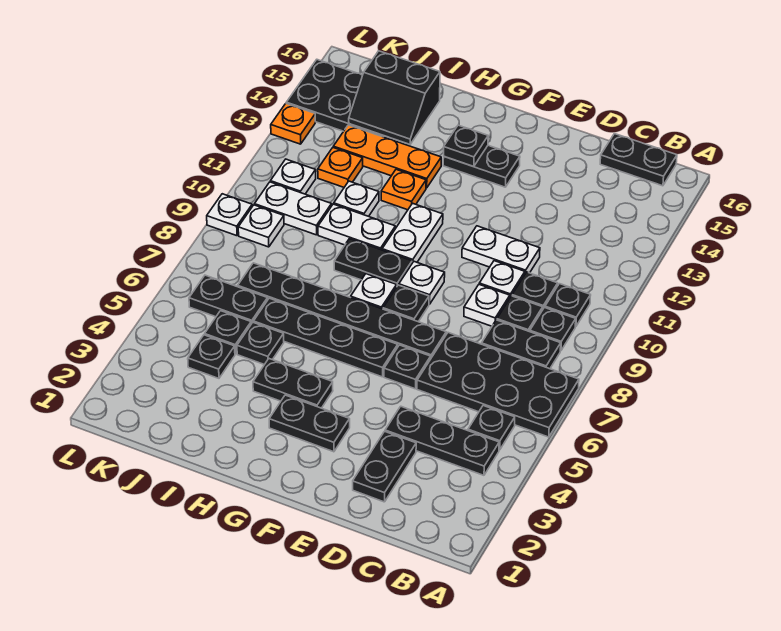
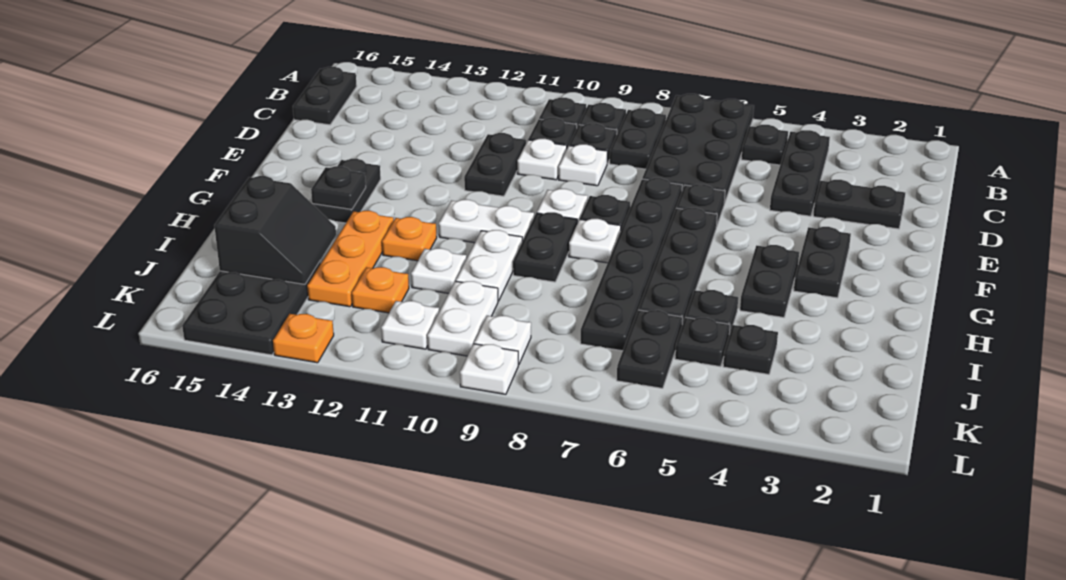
white 1x2 plate [462,226,540,274] -> black 1x2 plate [464,133,526,196]

